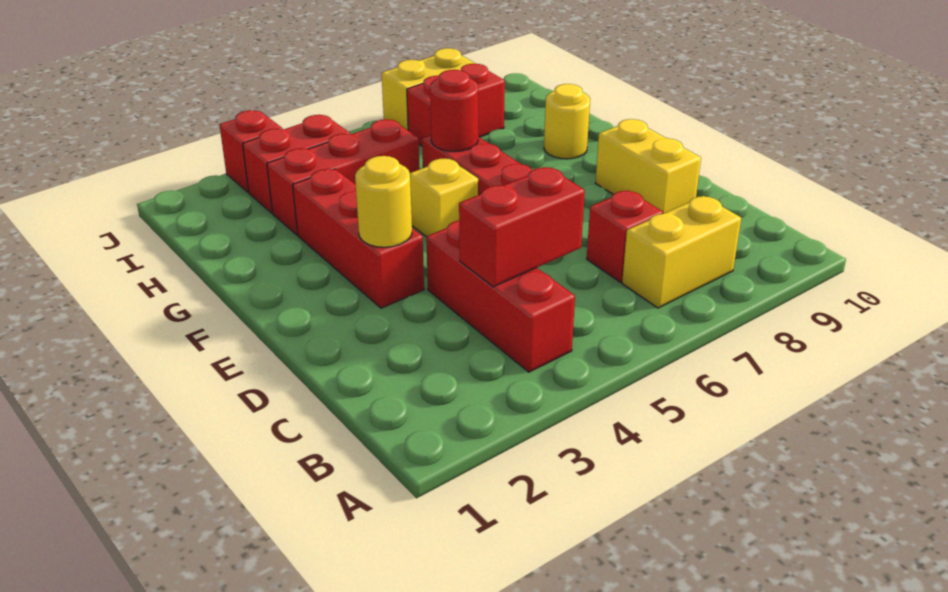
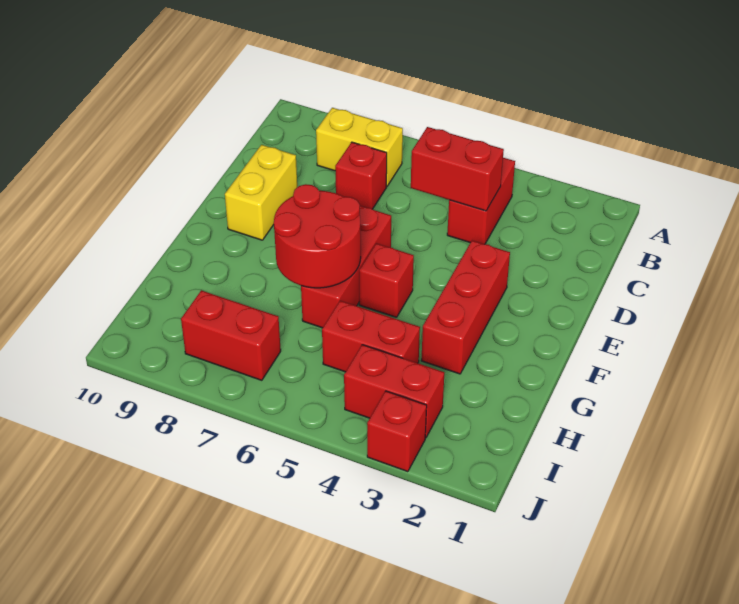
red 1x3 brick [426,221,575,372] -> red 1x2 brick [447,158,515,244]
yellow 1x1 round brick [355,156,412,247] -> none
yellow 1x1 brick [410,159,478,236] -> red 1x1 brick [359,243,414,317]
red 1x1 round brick [430,70,478,152] -> red 2x2 round brick [274,184,361,288]
yellow 1x1 round brick [544,84,590,159] -> none
red 1x3 brick [267,119,420,235] -> red 1x2 brick [322,301,420,372]
yellow 1x2 brick [382,48,475,130] -> none

